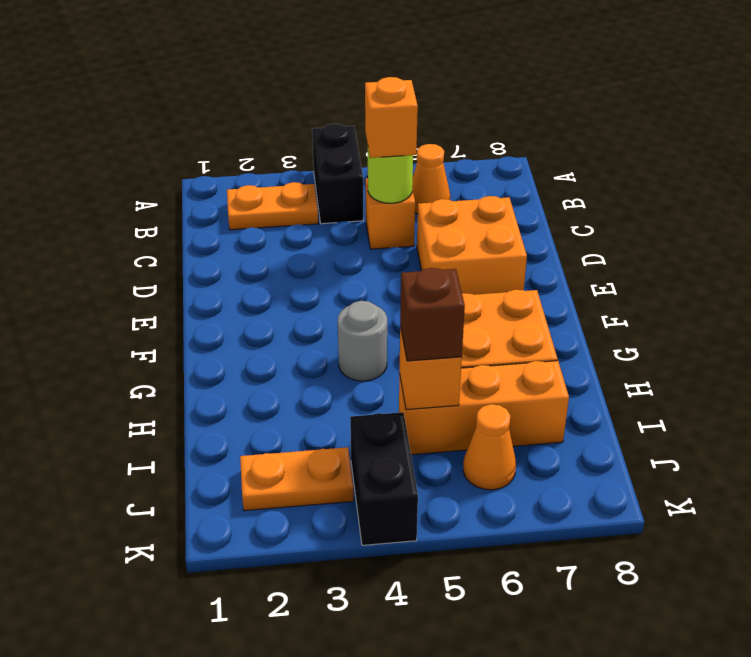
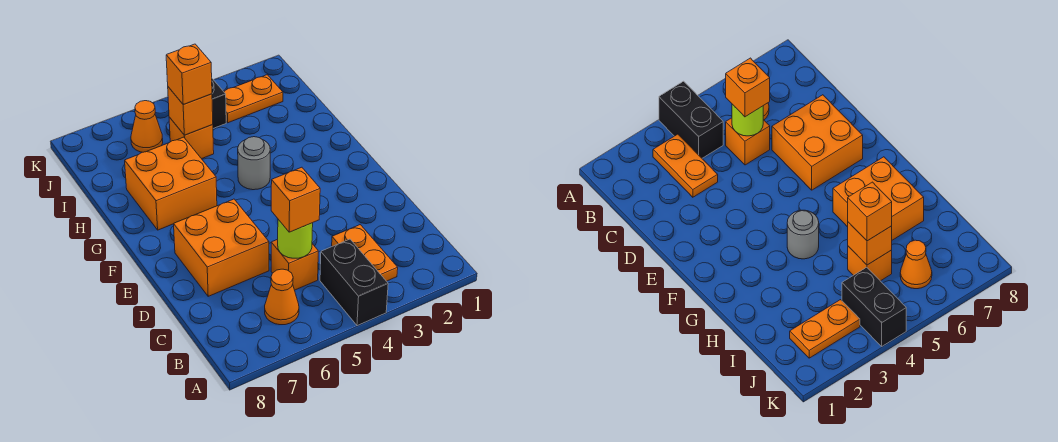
orange 1x2 plate [227,182,318,230] -> orange 1x2 plate turned to [332,225,398,281]
orange 1x3 brick [399,361,569,455] -> orange 1x1 brick [169,117,214,159]
brown 1x1 brick [400,268,465,361] -> orange 1x1 brick [166,44,212,105]

